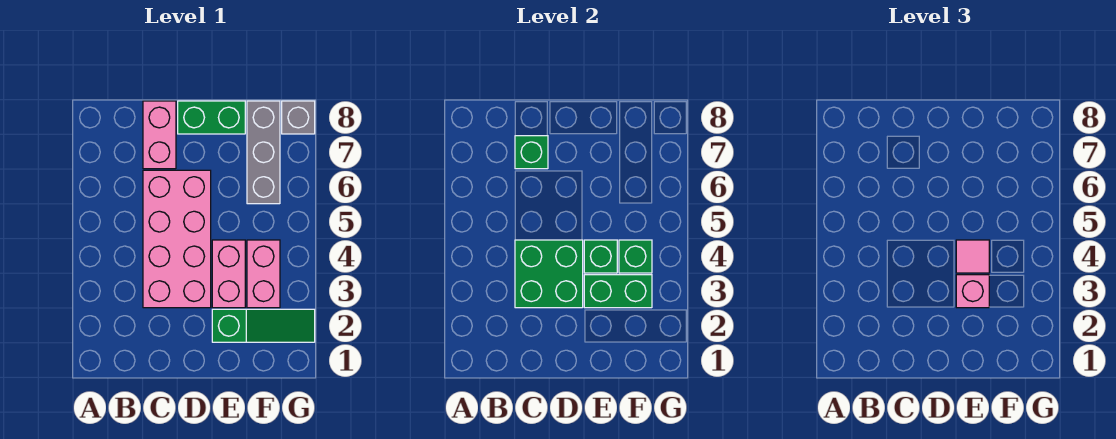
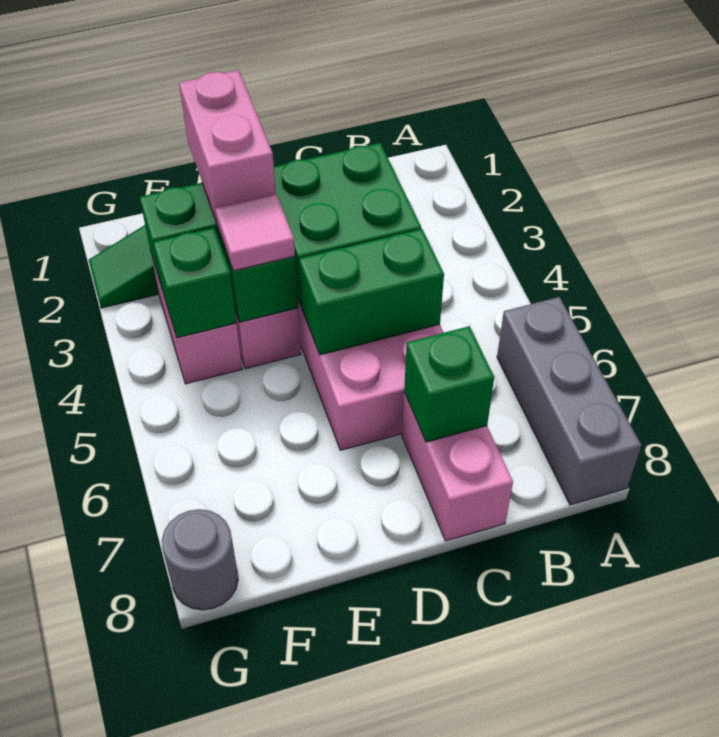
green 1x2 brick [178,101,245,134] -> green 1x2 brick moved to [299,229,444,355]
pink 1x1 brick [956,275,989,308] -> pink 1x2 brick [179,70,276,223]
grey 1x3 brick [247,101,280,204] -> grey 1x3 brick moved to [497,297,641,505]
grey 1x1 brick [282,101,315,134] -> grey 1x1 round brick [162,509,238,610]

